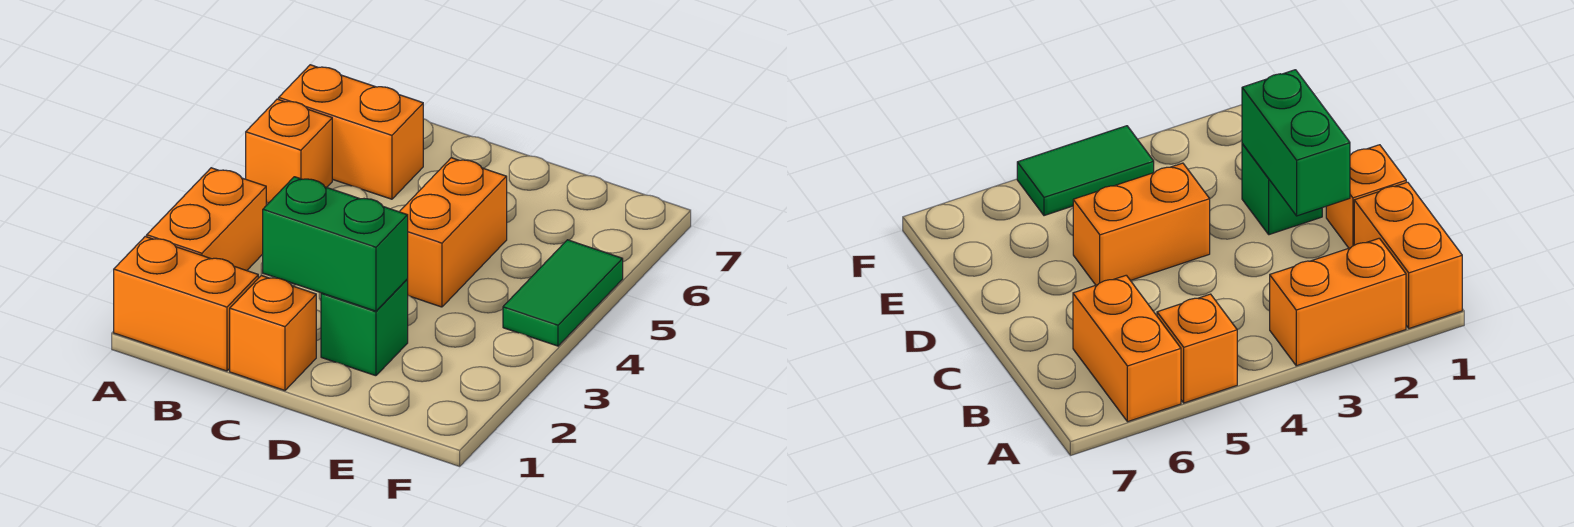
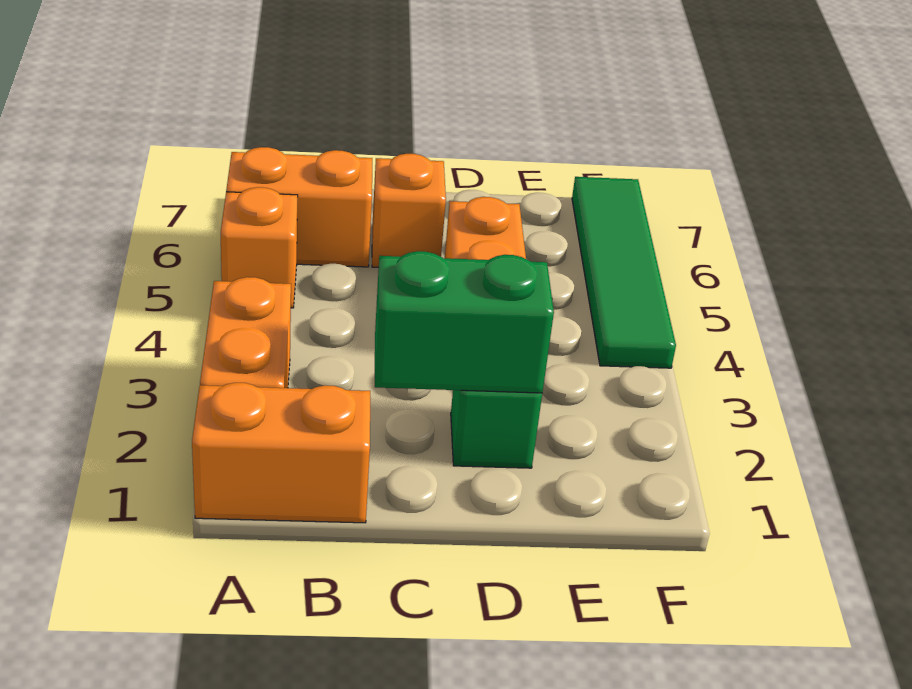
orange 1x1 brick [230,276,316,391] -> orange 1x1 brick moved to [372,154,446,267]
green 1x2 tile [503,240,623,346] -> green 1x4 tile [572,177,676,368]

